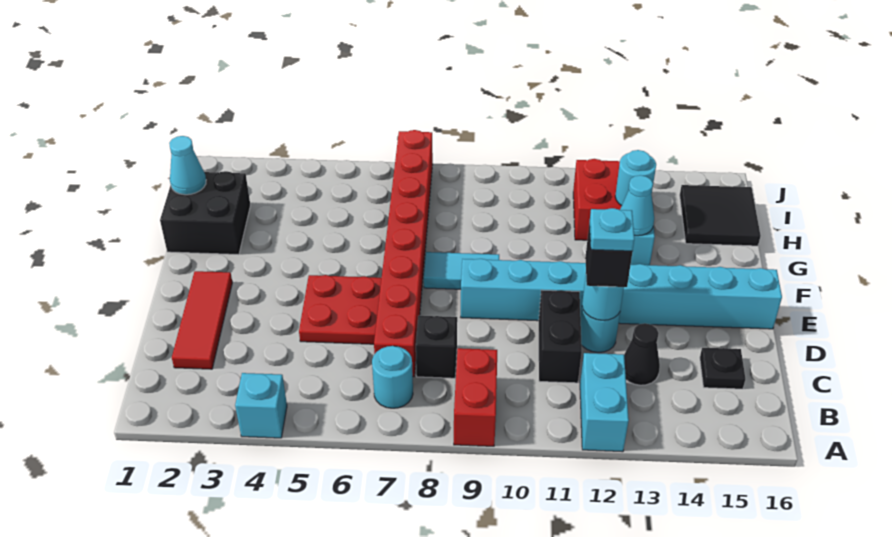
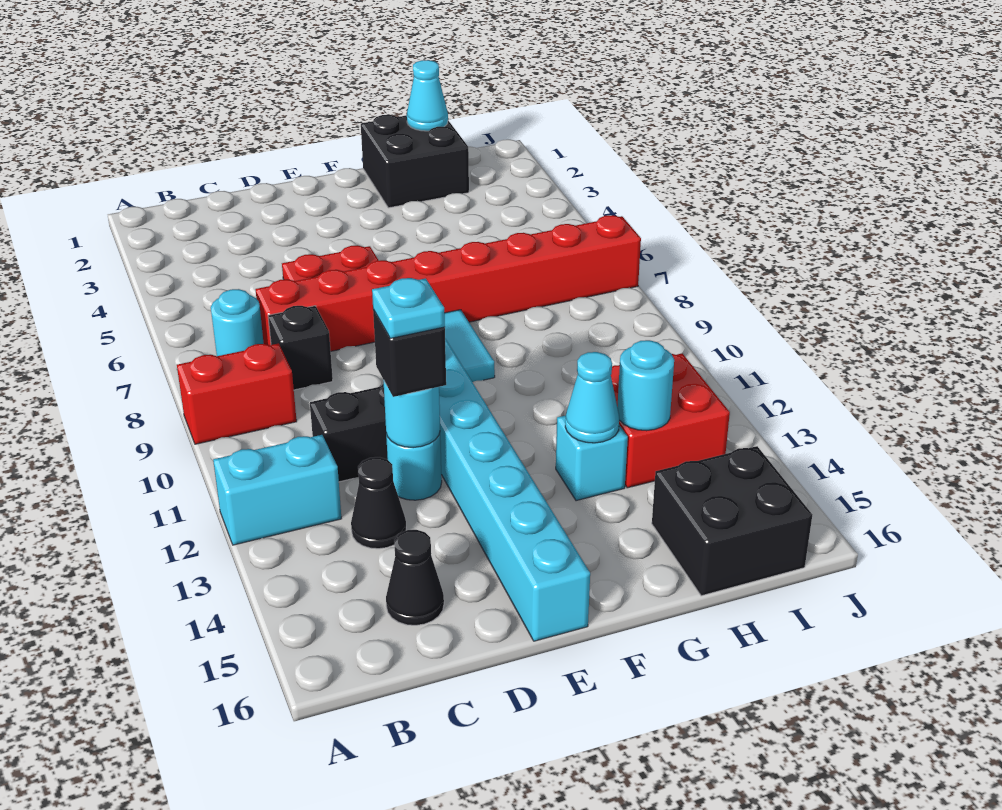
cyan 1x1 brick [235,373,287,438] -> none
red 1x3 tile [172,271,232,369] -> none
black 1x1 plate [700,348,745,389] -> black 1x1 cone [386,530,444,625]
black 2x2 tile [680,185,761,246] -> black 2x2 brick [652,446,812,596]

